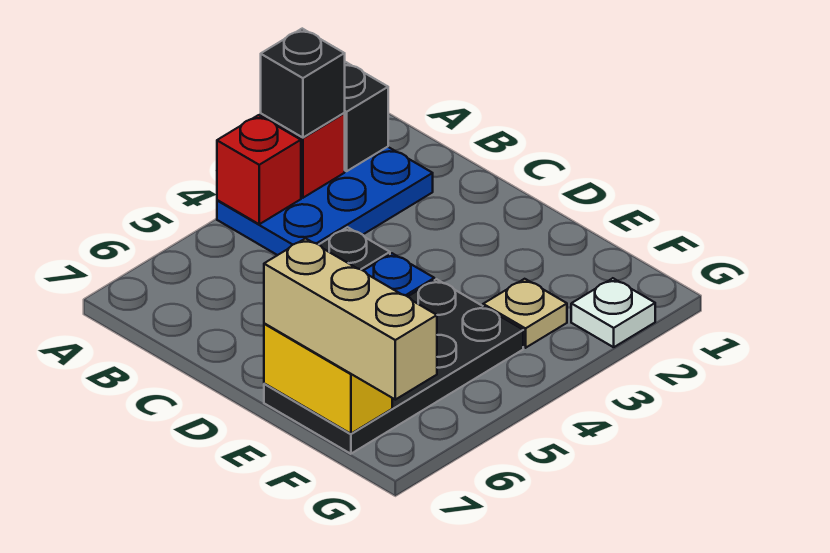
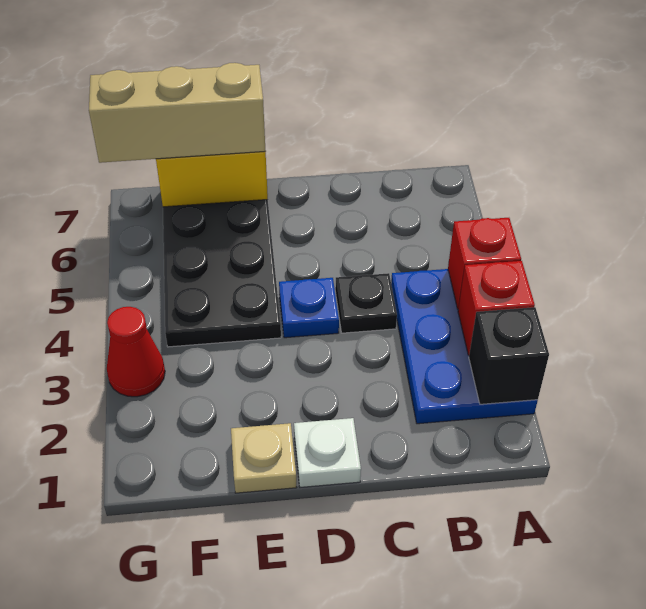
black 1x1 brick [261,29,345,138] -> none
tan 1x1 plate [483,279,567,348] -> tan 1x1 plate moved to [231,423,297,493]
white 1x1 plate [571,278,655,347] -> white 1x1 plate moved to [294,418,361,487]
none -> red 1x1 cone [107,307,165,397]

